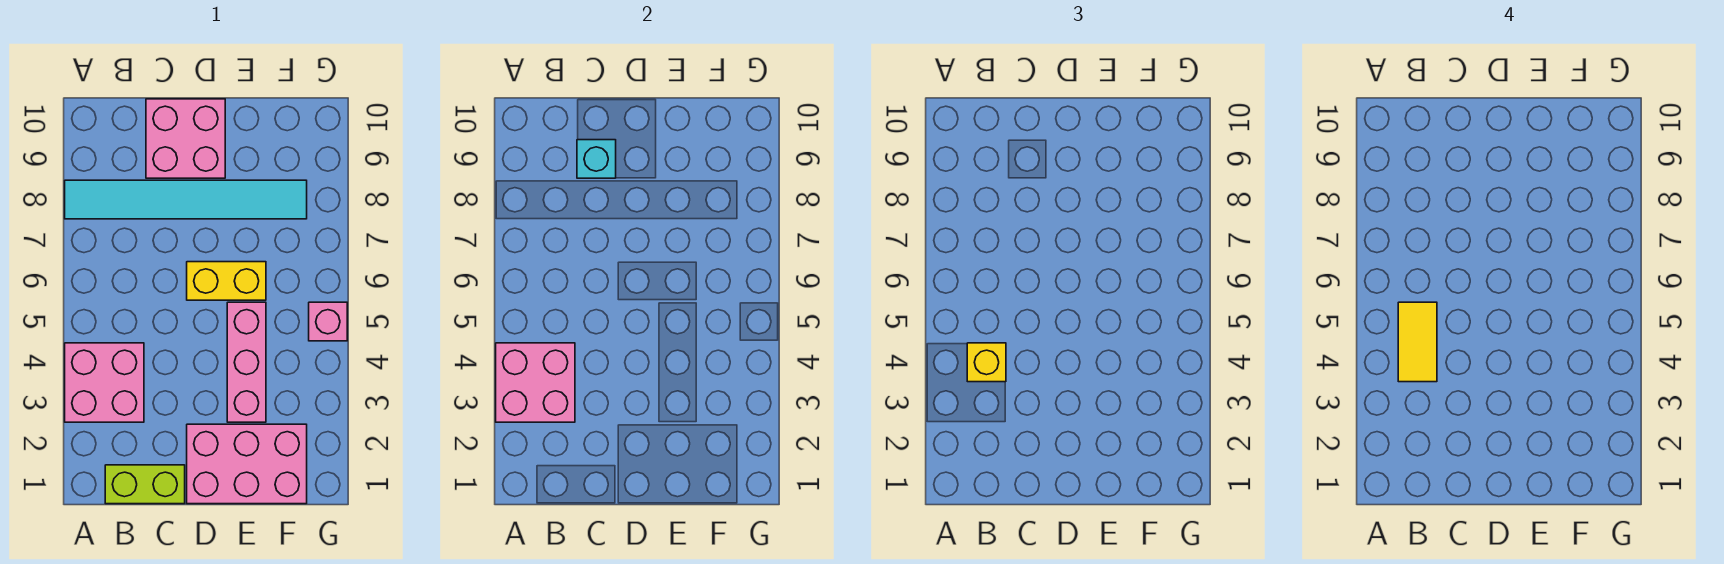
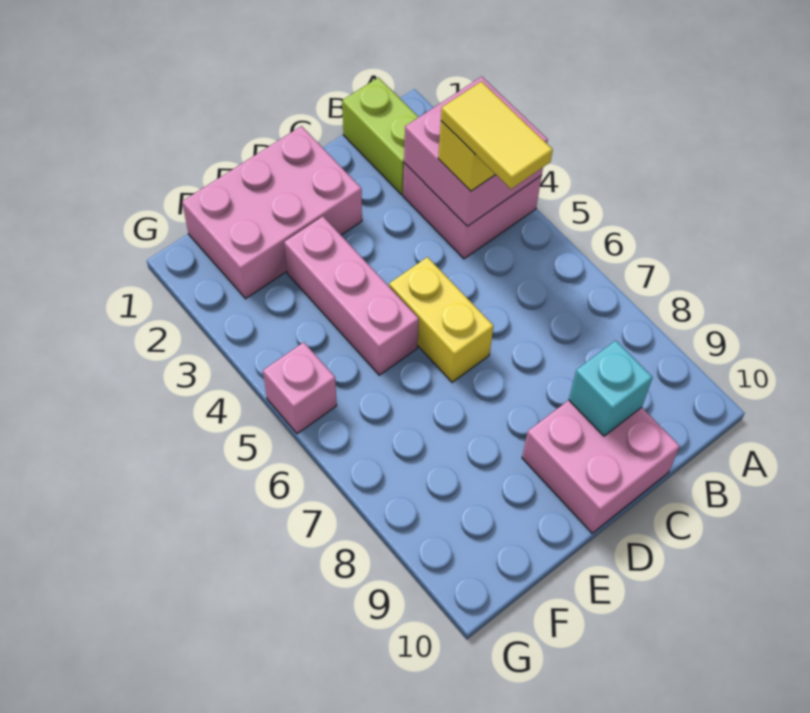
cyan 1x6 tile [65,180,307,219] -> none
lime 1x2 brick [105,465,185,504] -> lime 1x2 brick turned to [342,78,418,195]
yellow 1x2 brick [187,262,266,300] -> yellow 1x2 brick turned to [389,257,493,382]

